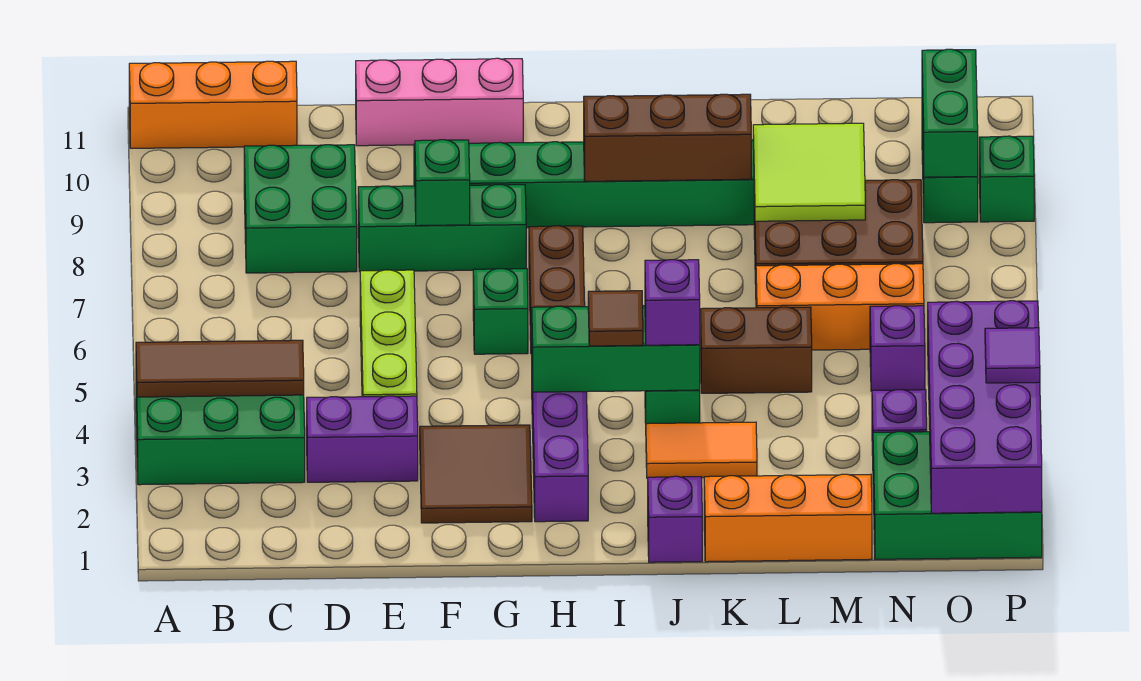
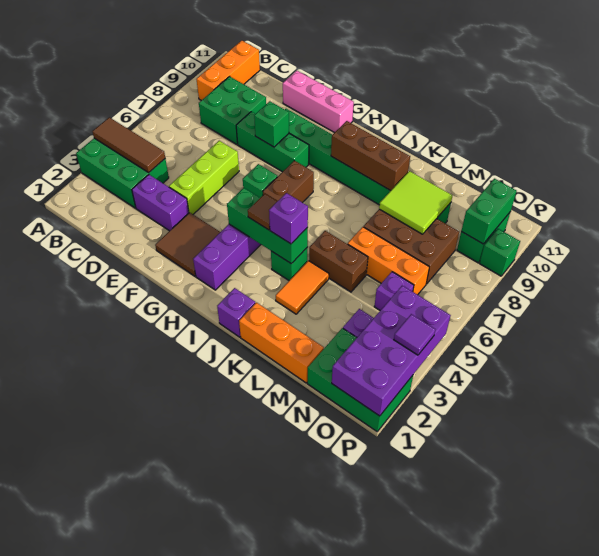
orange 1x3 brick [129,61,297,148] -> orange 1x3 brick turned to [197,41,260,101]
orange 1x2 tile [646,422,757,478] -> orange 1x2 tile turned to [276,261,329,314]

